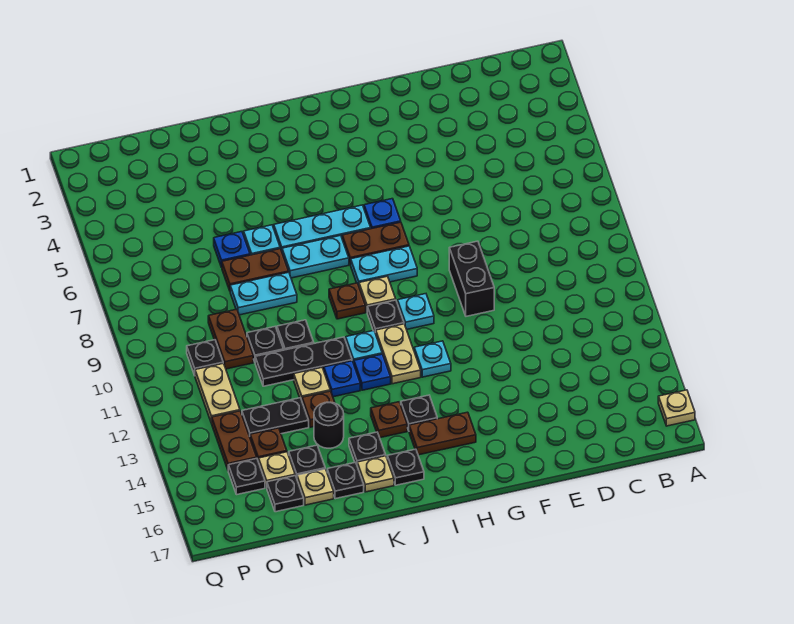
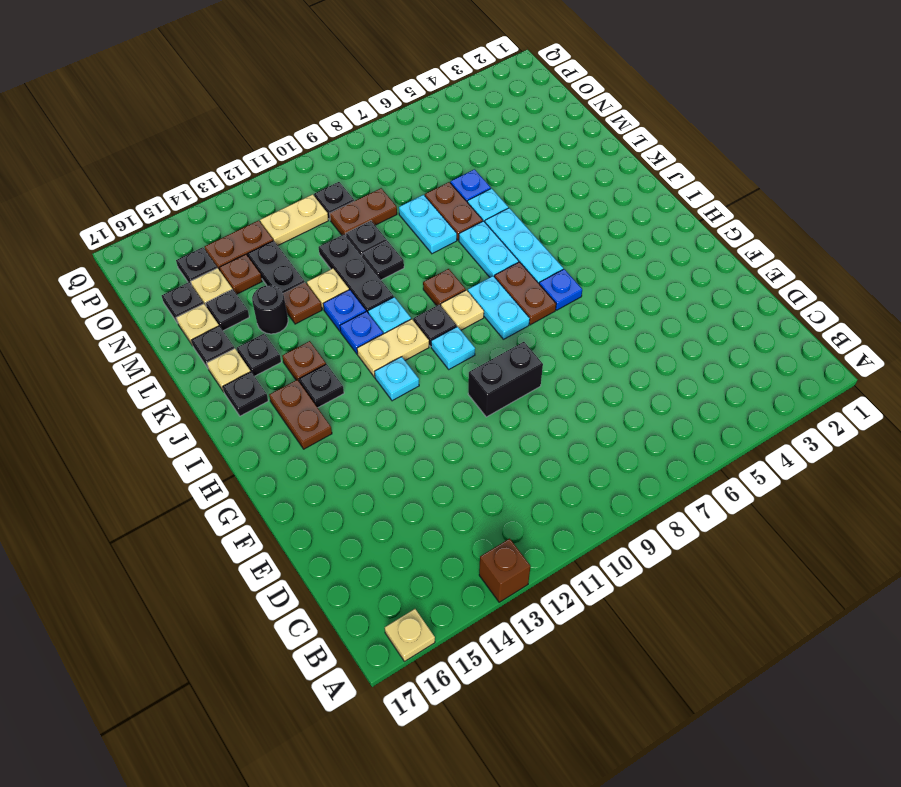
none -> brown 1x1 brick [479,539,530,602]

